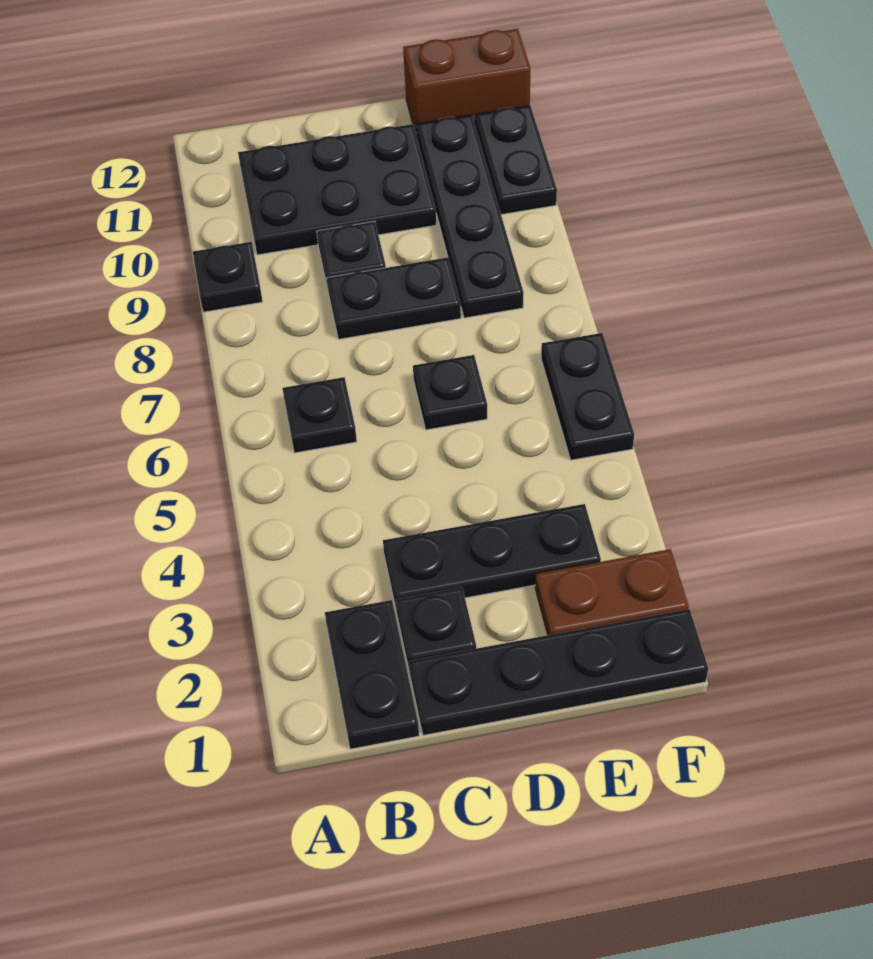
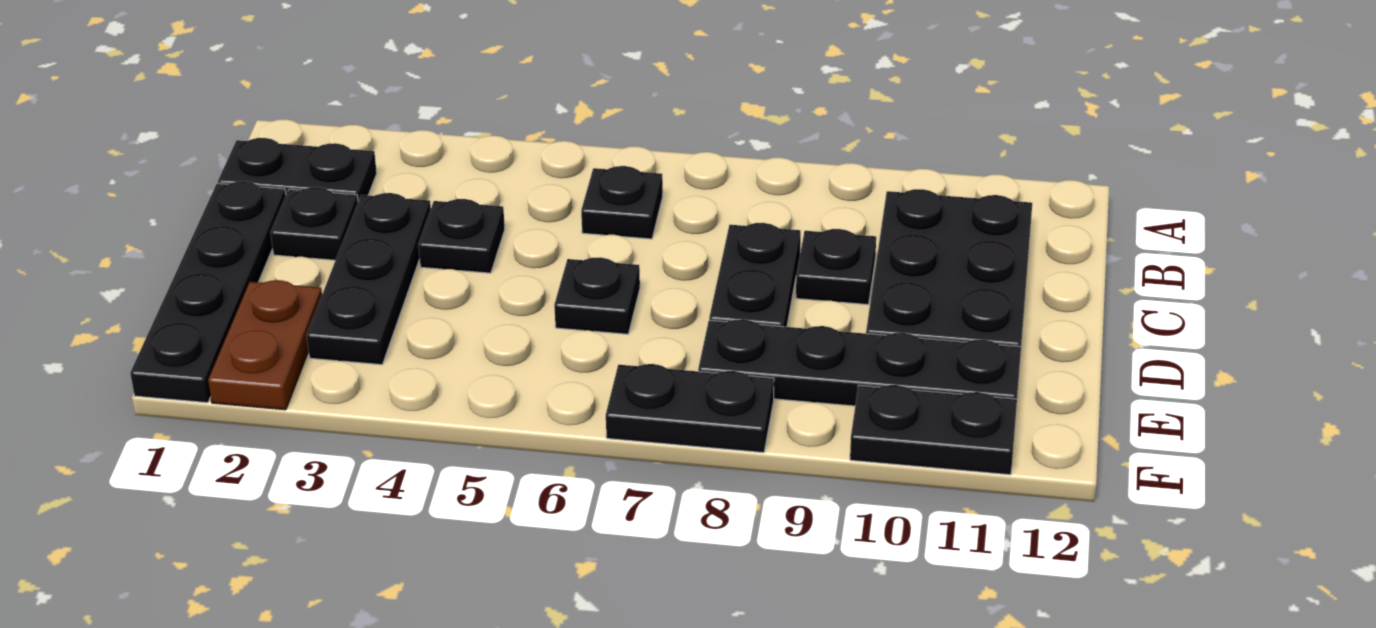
black 1x1 plate [193,242,263,312] -> black 1x1 plate moved to [418,199,505,273]
brown 1x2 brick [403,29,530,136] -> none
black 1x2 plate [541,333,634,460] -> black 1x2 plate moved to [606,364,774,453]

